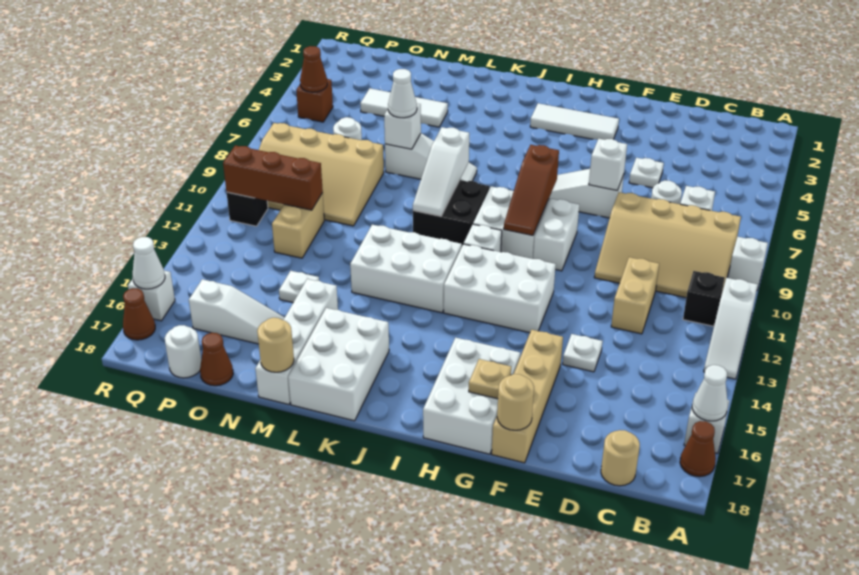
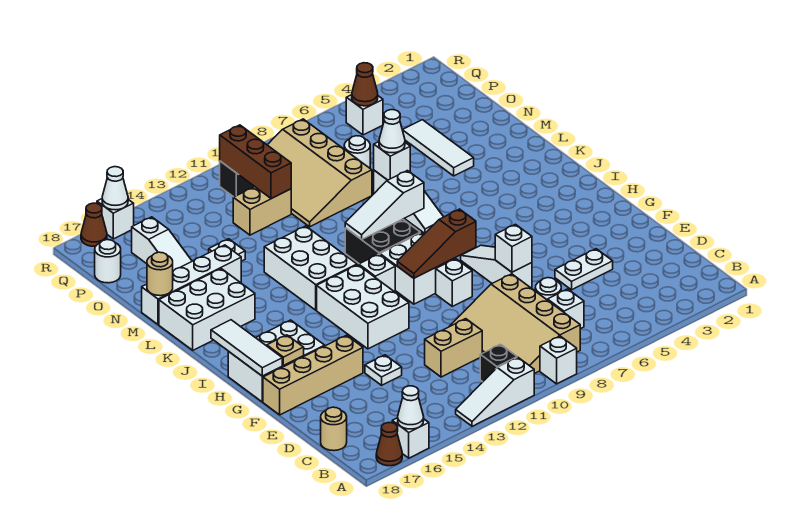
white 1x1 plate [629,158,664,188] -> white 1x2 plate [555,249,613,290]
tan 1x1 round brick [497,374,534,430] -> none
white 1x3 tile [530,103,619,140] -> white 1x3 tile moved to [211,320,282,376]
white 1x2 brick [533,199,579,271] -> white 1x1 brick [436,259,472,306]
brown 1x1 cone [200,333,233,386] -> none
brown 1x1 brick [296,79,333,122] -> white 1x1 brick [346,95,383,135]

